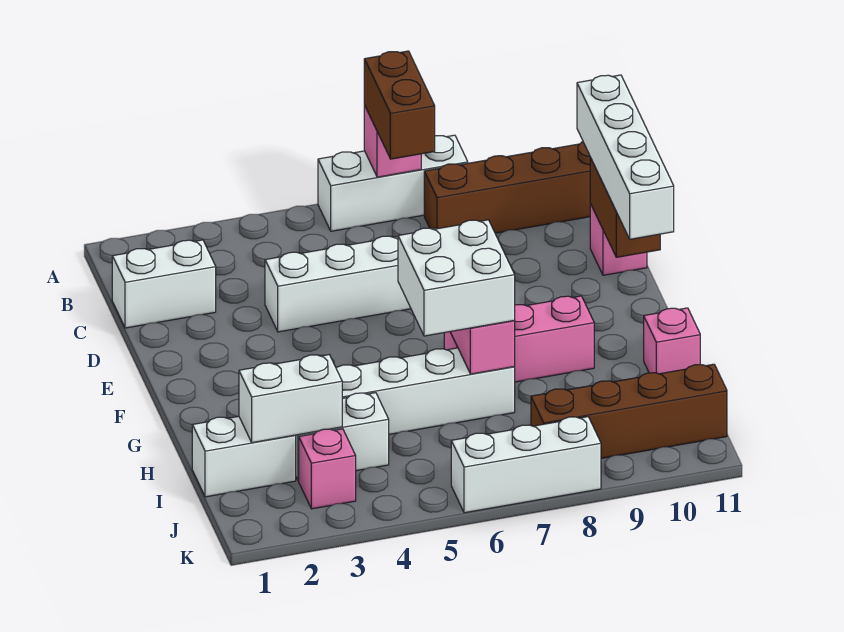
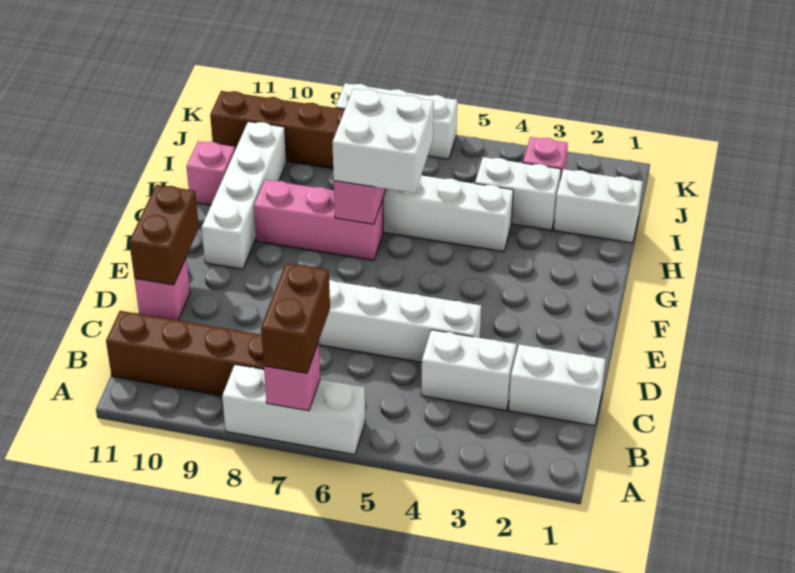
white 1x4 brick [577,75,674,239] -> white 1x4 brick moved to [202,122,286,269]
white 1x2 brick [239,355,342,443] -> white 1x2 brick moved to [421,330,517,410]

